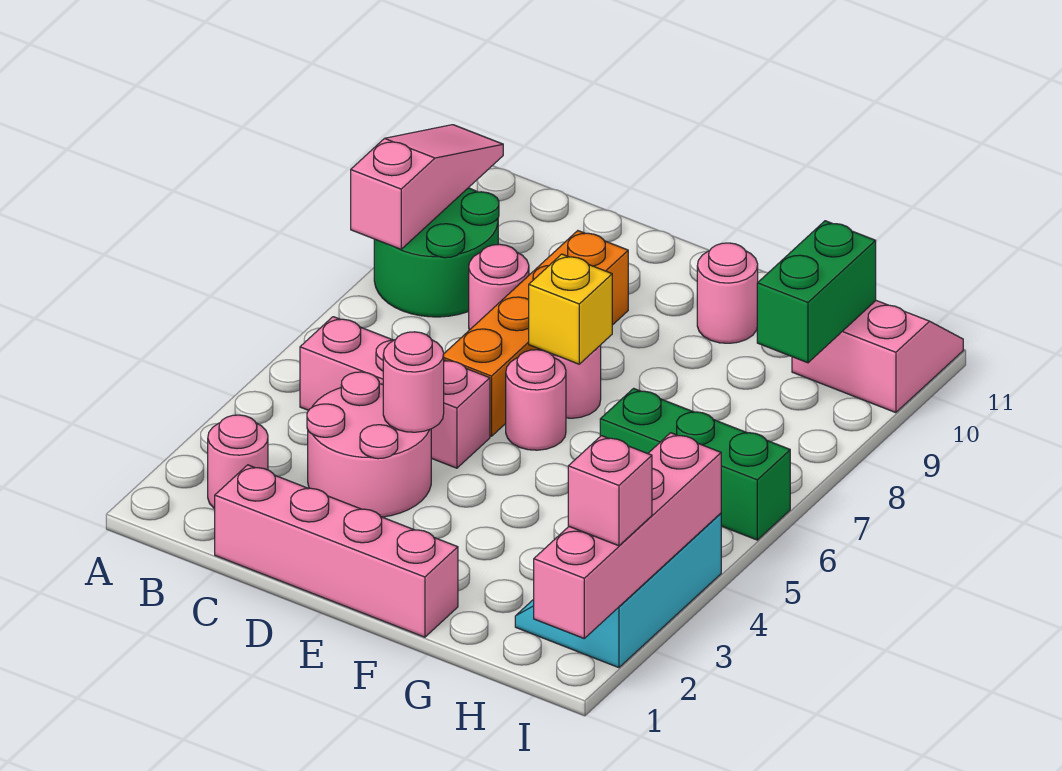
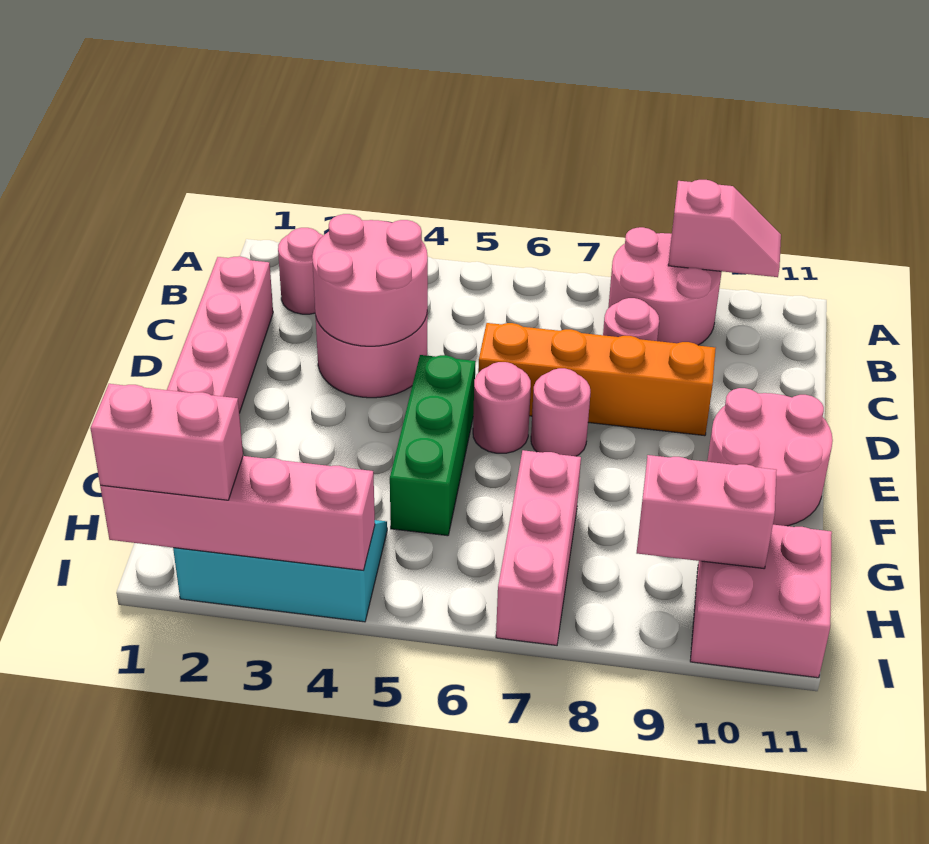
green 2x2 round brick [374,188,499,317] -> pink 2x2 round brick [608,227,722,345]
pink 1x3 slope [351,125,503,249] -> pink 1x2 slope [668,180,781,277]
pink 1x3 brick [300,317,490,468] -> pink 1x3 brick moved to [496,450,581,645]
pink 1x1 round brick [383,332,444,432] -> pink 2x2 round brick [312,214,428,346]
yellow 1x1 brick [529,254,612,364] -> none
pink 1x1 round brick [697,243,758,343] -> pink 2x2 round brick [707,388,833,526]
green 1x3 brick [600,388,790,540] -> green 1x3 brick moved to [390,355,476,536]
green 1x2 brick [757,221,876,363] -> pink 1x2 brick [637,455,777,568]
pink 2x2 slope [792,301,963,413] -> pink 2x2 brick [690,525,832,678]
pink 1x1 brick [568,436,652,546] -> pink 1x2 brick [90,384,243,500]

